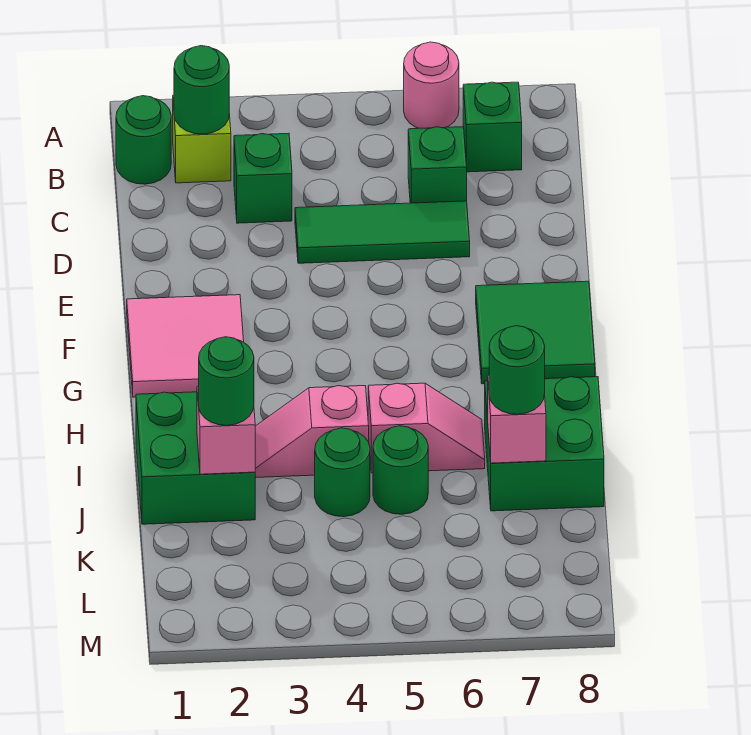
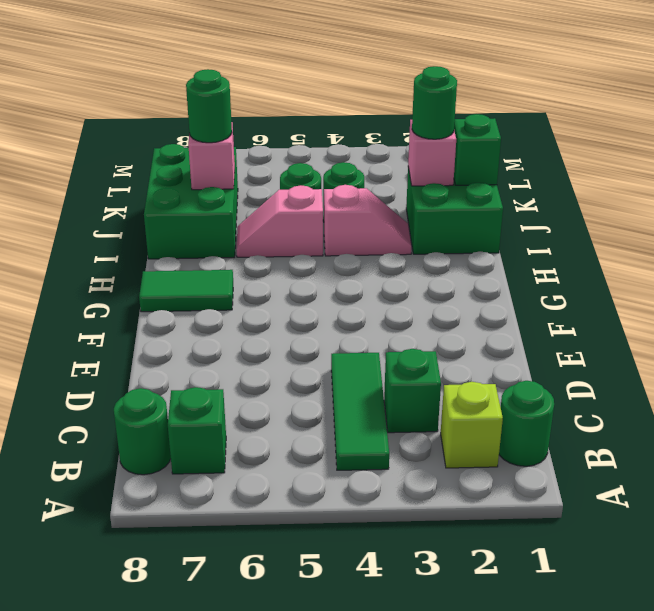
pink 1x1 round brick [404,42,459,128] -> none
green 1x1 round brick [174,46,229,134] -> green 1x1 round brick moved to [114,388,171,475]
green 1x1 brick [408,127,467,203] -> green 1x1 brick moved to [454,114,501,185]
green 1x3 tile [295,201,470,263] -> green 1x3 tile turned to [331,353,389,470]
pink 2x2 tile [127,295,244,397] -> none
green 2x2 tile [476,281,595,384] -> green 1x2 tile [139,270,233,312]
green 2x2 brick [485,377,604,511] -> green 2x3 brick [144,144,238,259]

